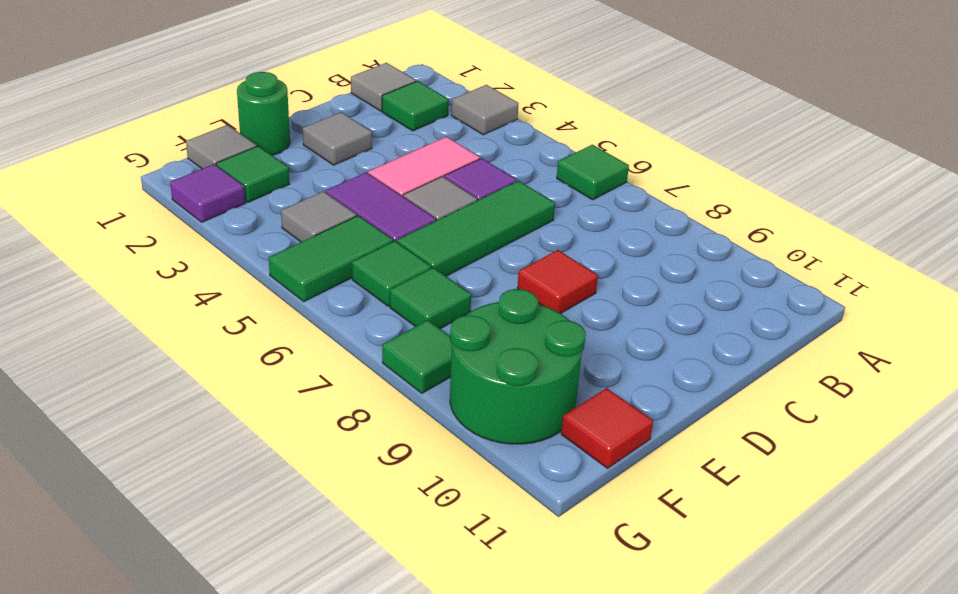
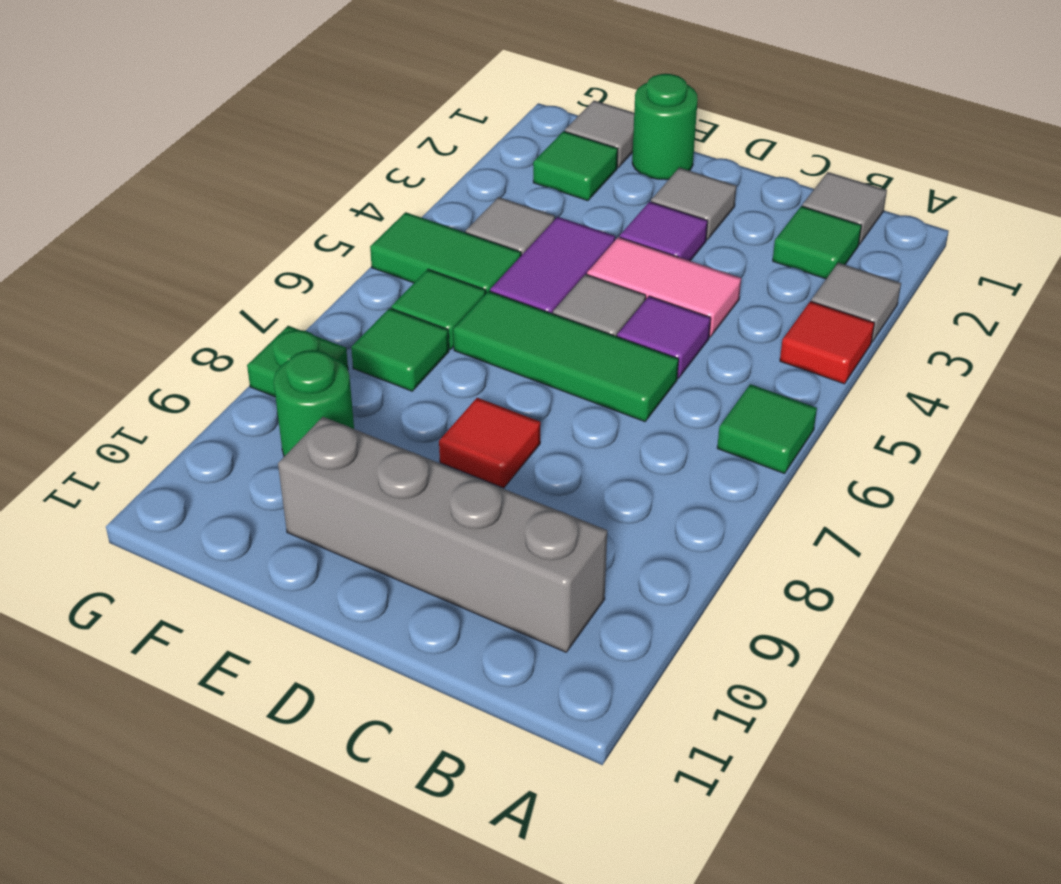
none -> grey 1x4 brick [278,417,607,652]
green 2x2 round brick [450,289,586,444] -> green 1x1 round brick [274,350,354,456]
red 1x1 tile [561,388,653,468] -> red 1x1 tile moved to [780,301,874,384]
purple 1x1 tile [170,164,245,222] -> purple 1x1 tile moved to [620,201,708,261]
green 1x1 tile [382,320,452,393] -> green 1x1 plate [247,326,348,397]

